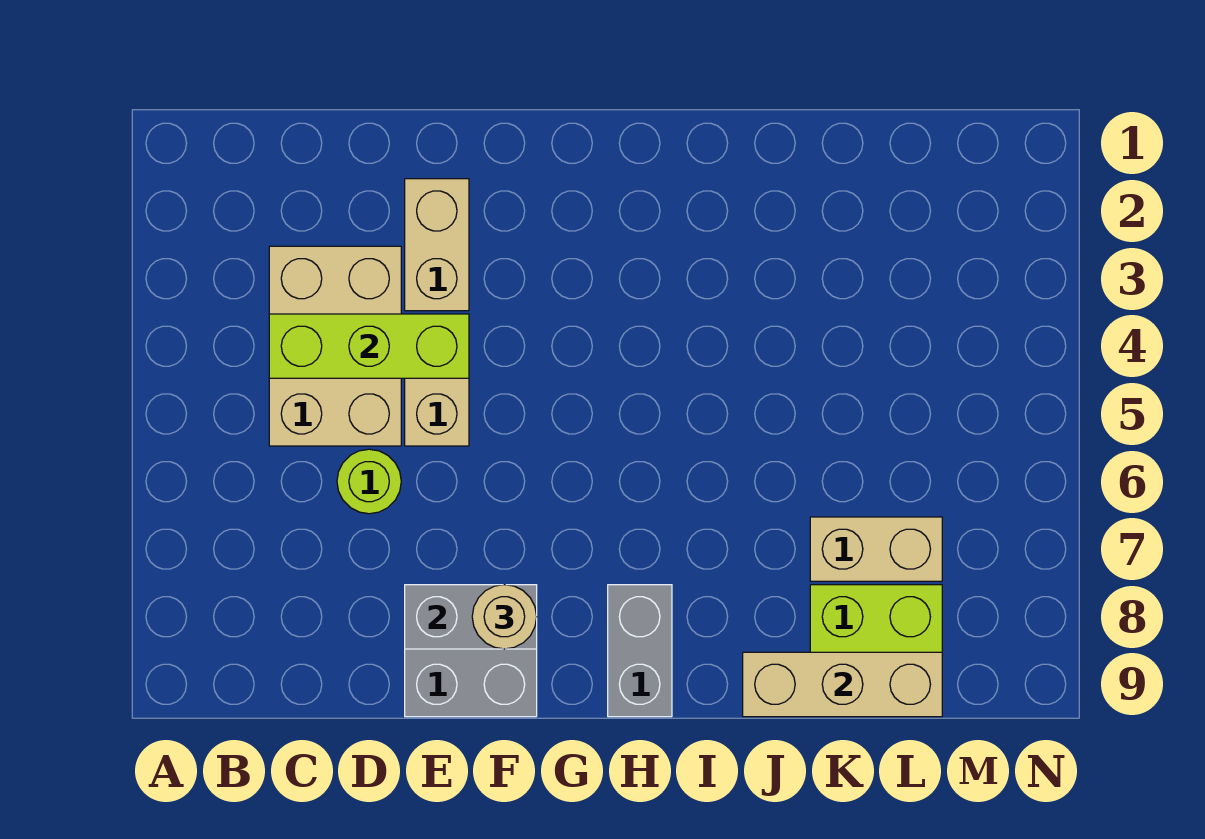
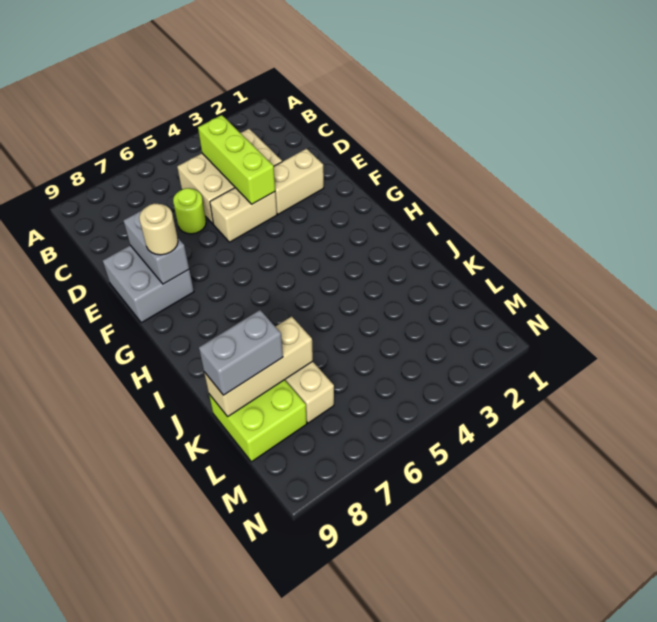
grey 1x2 brick [608,585,672,717] -> grey 1x2 brick moved to [199,310,283,395]
tan 1x3 brick [743,652,942,717] -> tan 1x3 brick turned to [204,316,313,417]

